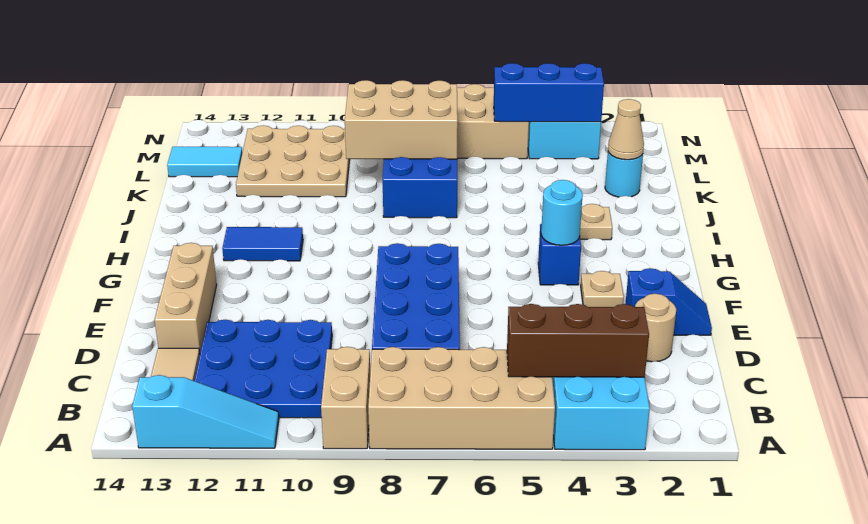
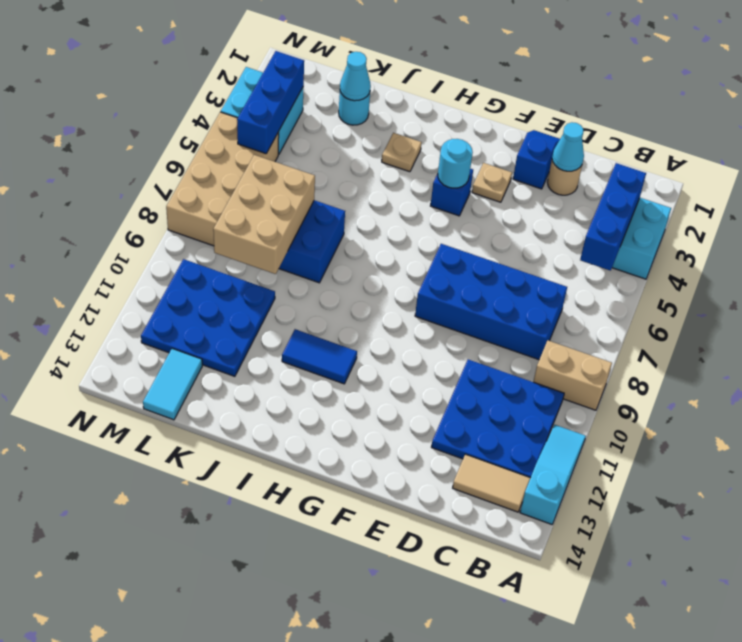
tan 2x4 brick [368,347,555,449] -> none
brown 1x3 brick [507,304,649,377] -> blue 1x3 brick [580,163,646,271]
none -> cyan 1x1 cone [552,122,584,171]
tan 1x3 brick [155,243,217,352] -> none
blue 1x2 tile [222,227,303,261] -> blue 1x2 tile turned to [282,329,357,384]
tan 1x1 cone [608,99,644,160] -> cyan 1x1 cone [340,52,371,101]
tan 3x3 plate [236,126,350,197] -> blue 3x3 plate [141,259,275,376]

